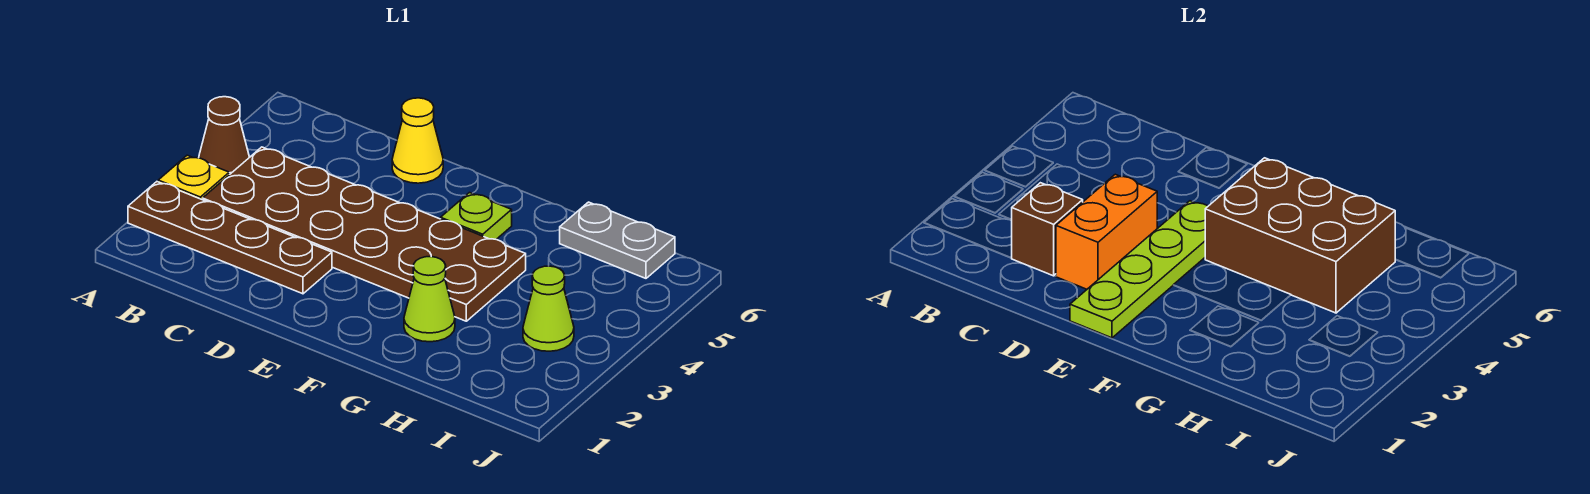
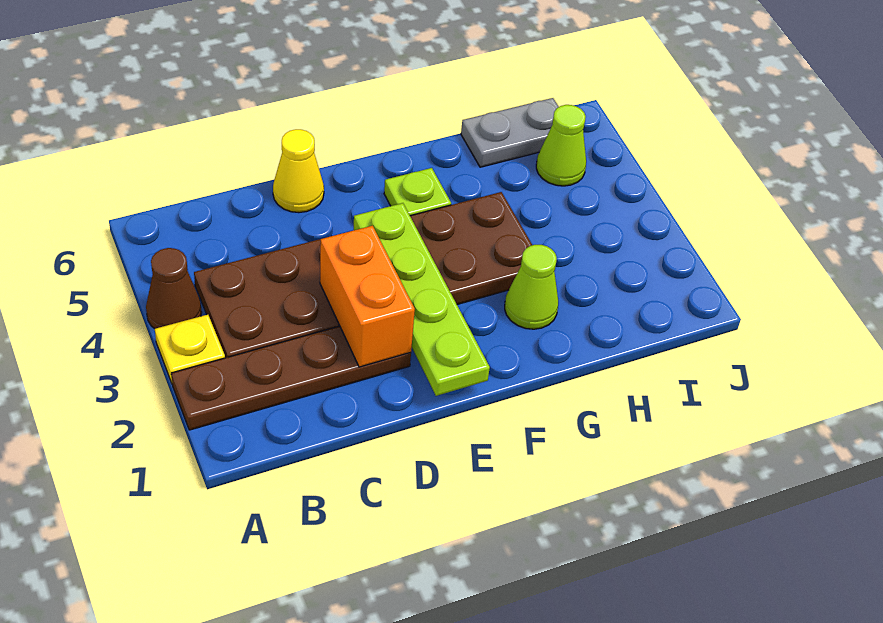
brown 1x1 brick [1012,183,1083,276] -> none
brown 2x3 brick [1205,158,1395,313] -> none
lime 1x1 cone [523,266,574,351] -> lime 1x1 cone moved to [536,105,586,186]

